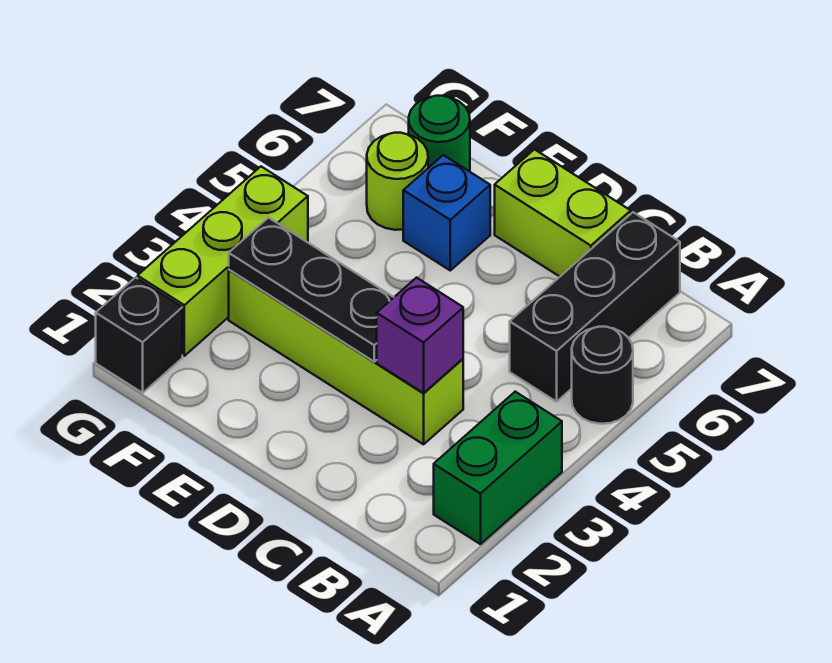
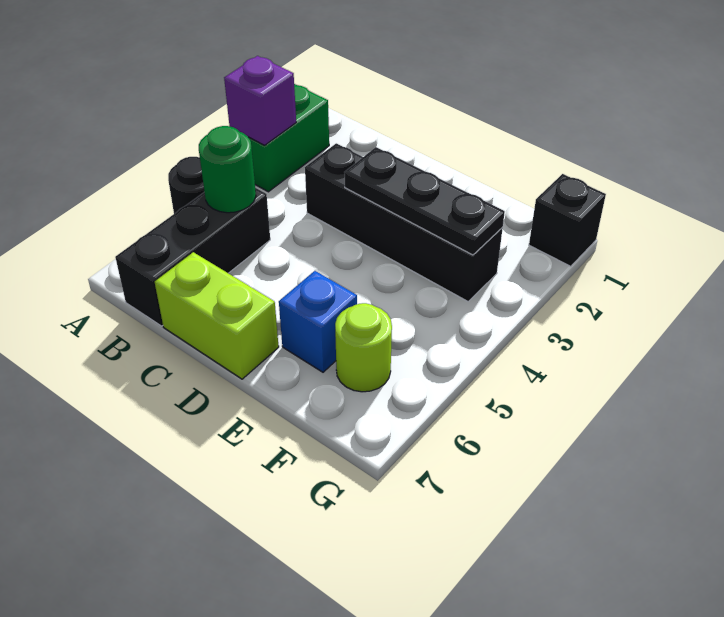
lime 1x4 brick [229,270,463,444] -> black 1x4 brick [305,143,503,301]
purple 1x1 brick [377,278,463,393] -> purple 1x1 brick moved to [224,56,296,145]
green 1x1 round brick [409,96,470,172] -> green 1x1 round brick moved to [199,126,256,213]
lime 1x3 brick [138,167,308,356] -> none

